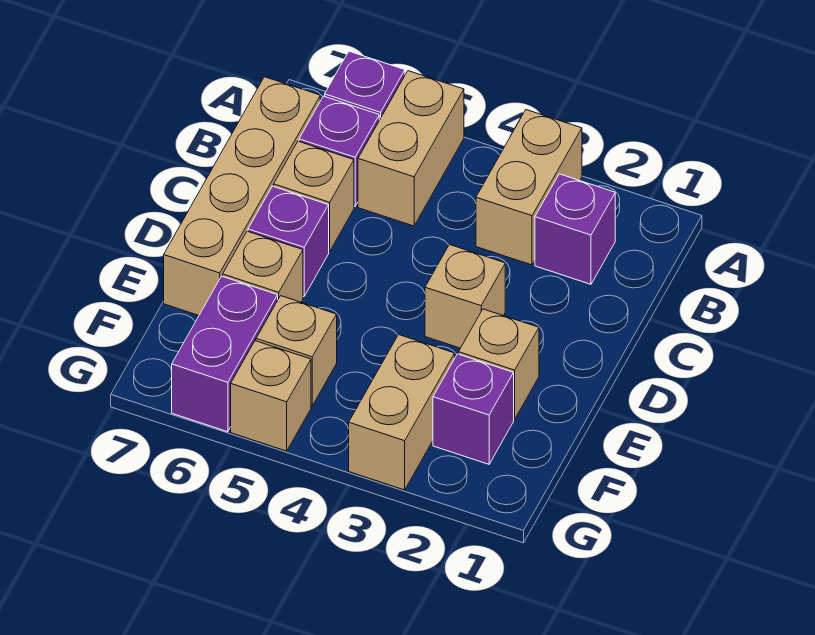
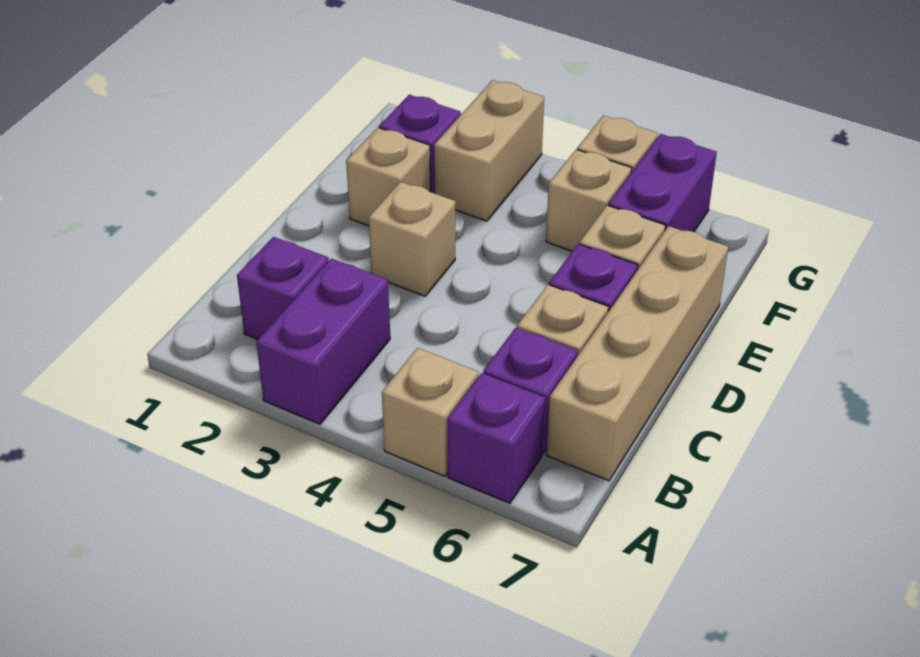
tan 1x2 brick [476,110,582,265] -> purple 1x2 brick [256,259,390,424]
tan 1x2 brick [358,71,464,226] -> tan 1x1 brick [382,348,478,476]

